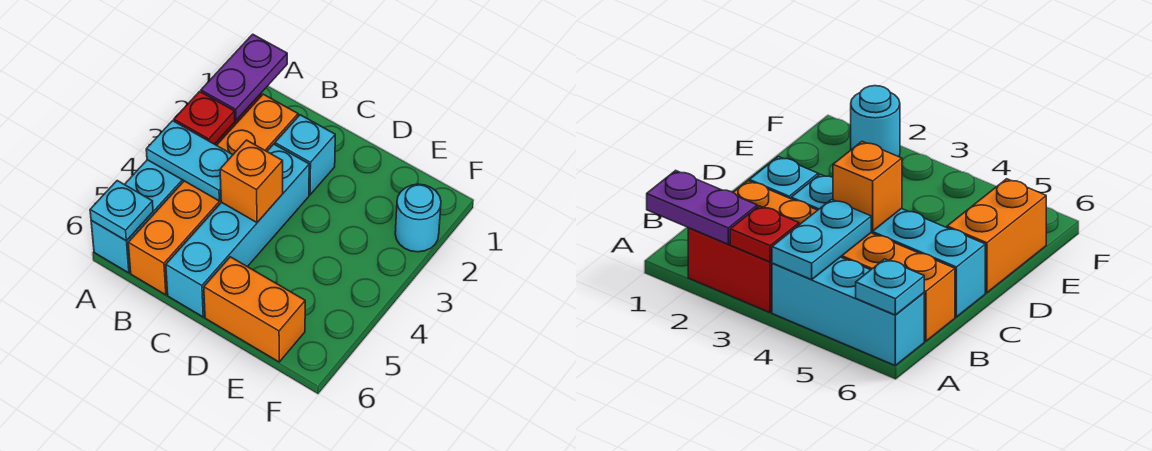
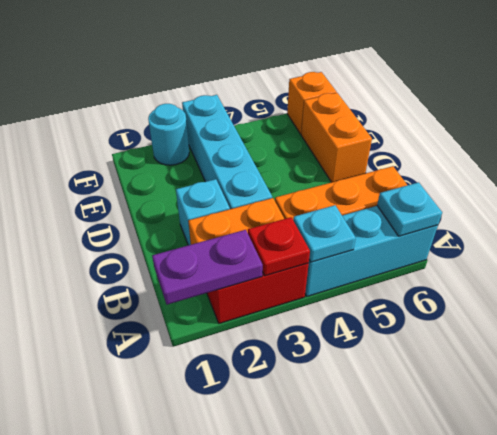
cyan 1x2 plate [146,121,232,201] -> cyan 1x1 plate [293,205,356,262]
cyan 1x4 brick [166,144,309,317] -> cyan 1x4 brick turned to [182,95,272,209]
orange 1x1 brick [220,140,283,222] -> orange 1x1 brick moved to [287,72,337,134]

